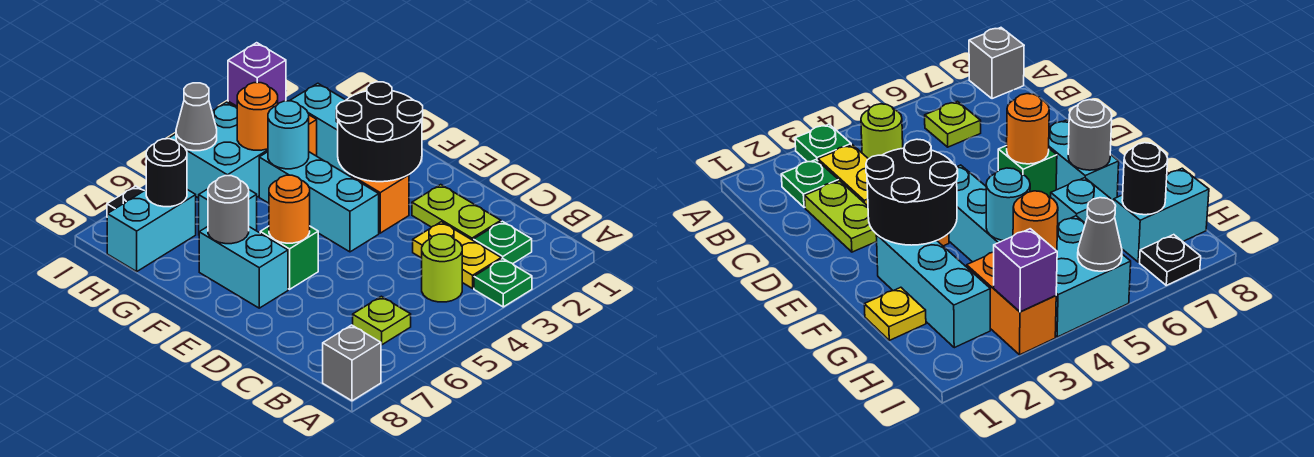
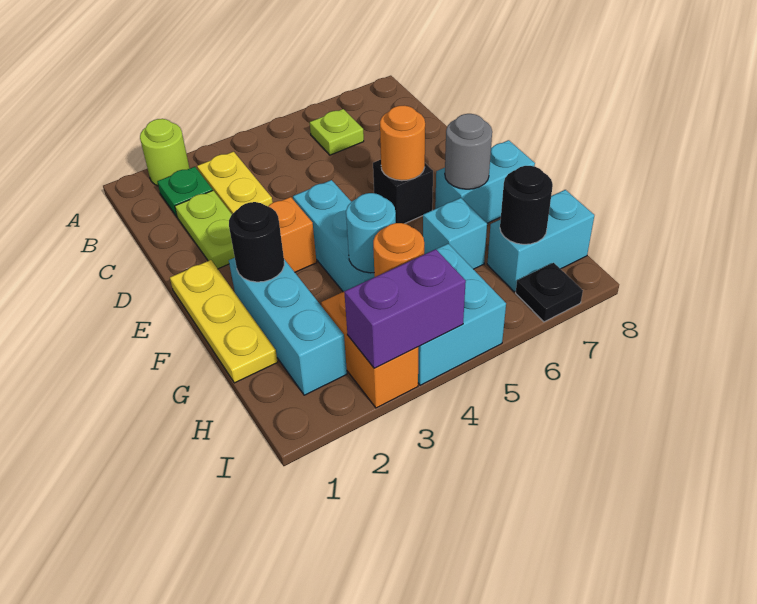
green 1x1 plate [474,259,532,307] -> none
grey 1x1 brick [323,325,381,401] -> none
lime 1x1 round brick [422,234,462,302] -> lime 1x1 round brick moved to [140,119,190,186]
black 2x2 round brick [336,82,423,182] -> black 1x1 round brick [229,202,284,282]
green 1x1 brick [260,226,318,289] -> black 1x1 brick [373,160,433,224]
cyan 1x2 brick [199,227,288,308] -> cyan 1x2 brick turned to [435,140,535,223]
yellow 1x1 plate [864,287,926,340] -> yellow 1x3 plate [170,260,278,383]
purple 1x1 brick [228,43,286,106] -> purple 1x2 brick [344,249,466,368]
grey 1x1 cone [176,83,217,151] -> none

